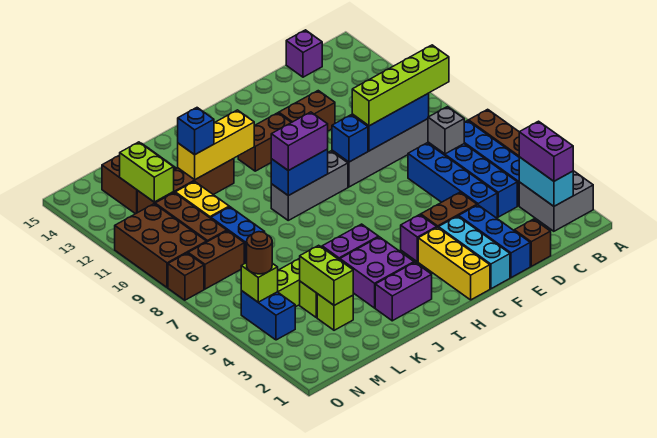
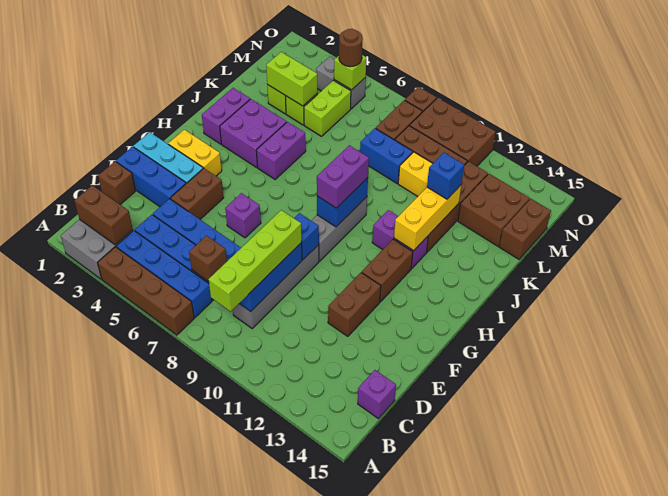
cyan 1x2 brick [519,157,573,206] -> brown 1x2 brick [75,185,133,245]
purple 1x2 brick [519,121,573,181] -> purple 1x2 brick moved to [372,210,428,268]
grey 1x1 brick [428,107,464,154] -> brown 1x1 brick [189,236,227,282]
yellow 1x3 brick [418,227,490,300] -> yellow 1x2 brick [168,130,222,176]
purple 1x1 brick [401,215,437,262] -> purple 1x1 brick moved to [225,193,261,238]
none -> brown 1x2 brick [499,199,551,259]
lime 1x2 brick [120,142,174,202] -> none
blue 1x2 brick [241,291,295,340] -> grey 1x2 brick [316,57,366,109]

